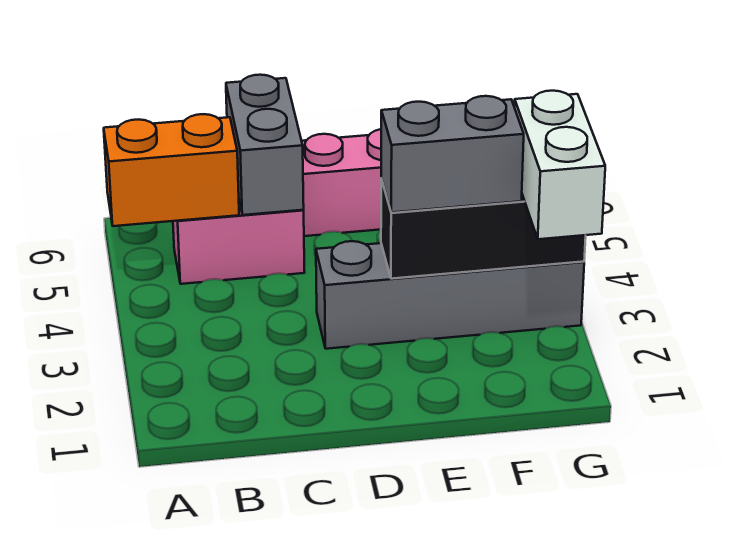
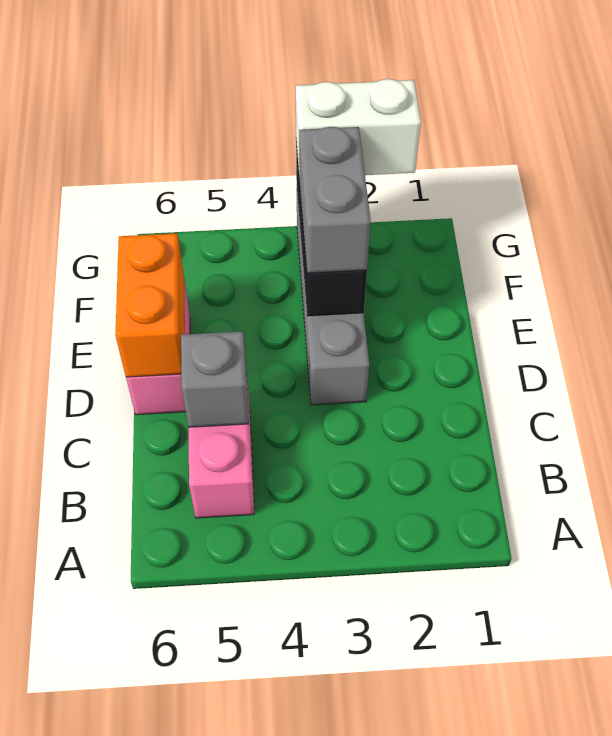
orange 1x2 brick [104,114,239,226] -> orange 1x2 brick moved to [115,233,185,377]
grey 1x2 brick [226,75,304,215] -> grey 1x1 brick [181,331,249,427]

